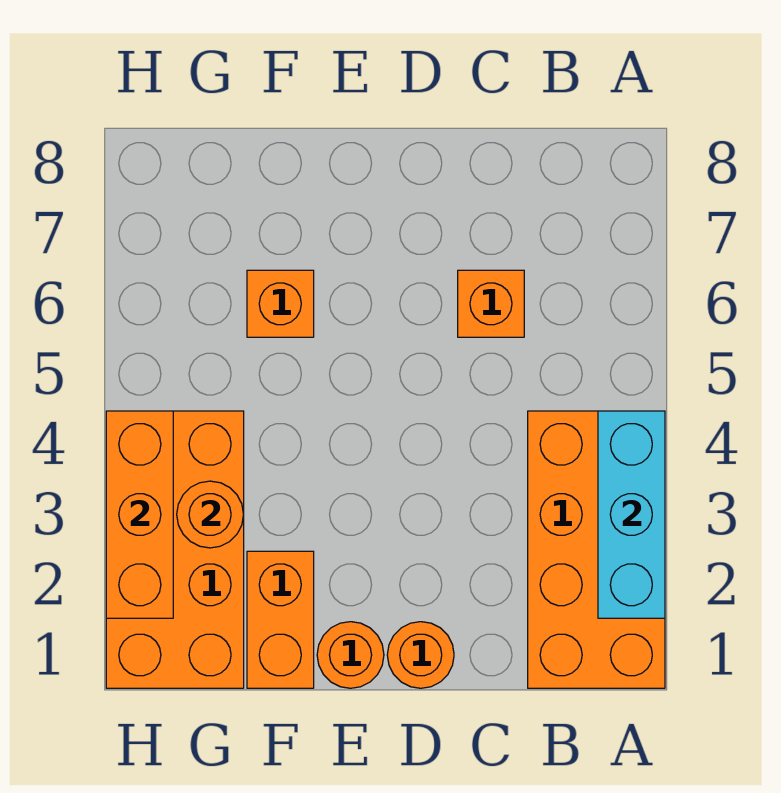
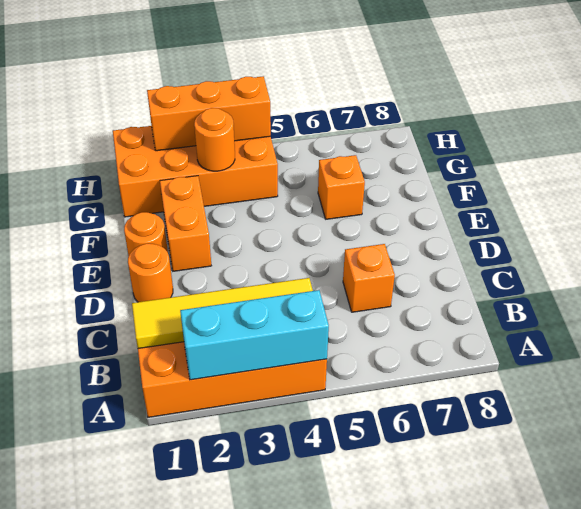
none -> yellow 1x4 tile [132,278,313,348]
orange 1x2 brick [247,551,314,688] -> orange 1x2 brick turned to [160,176,211,271]

